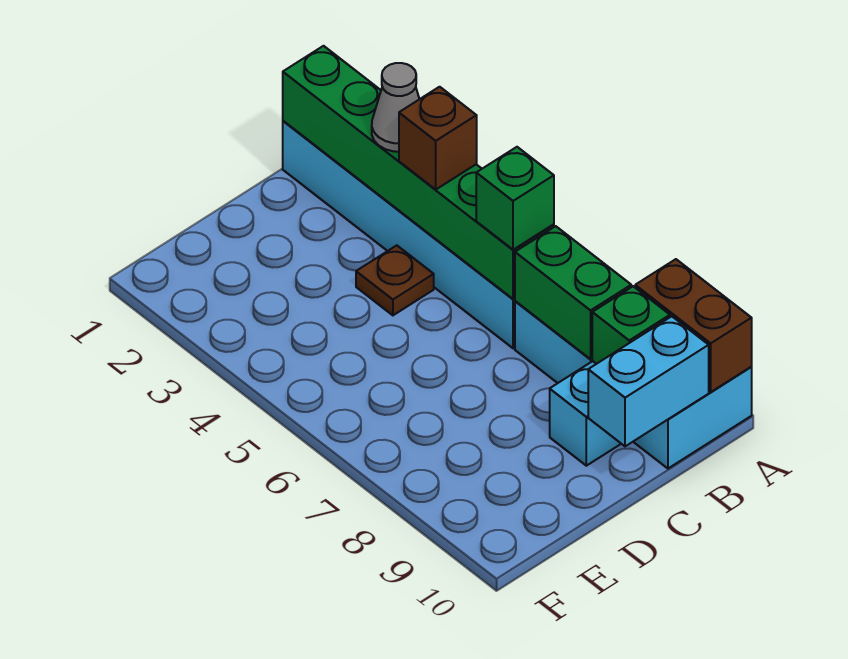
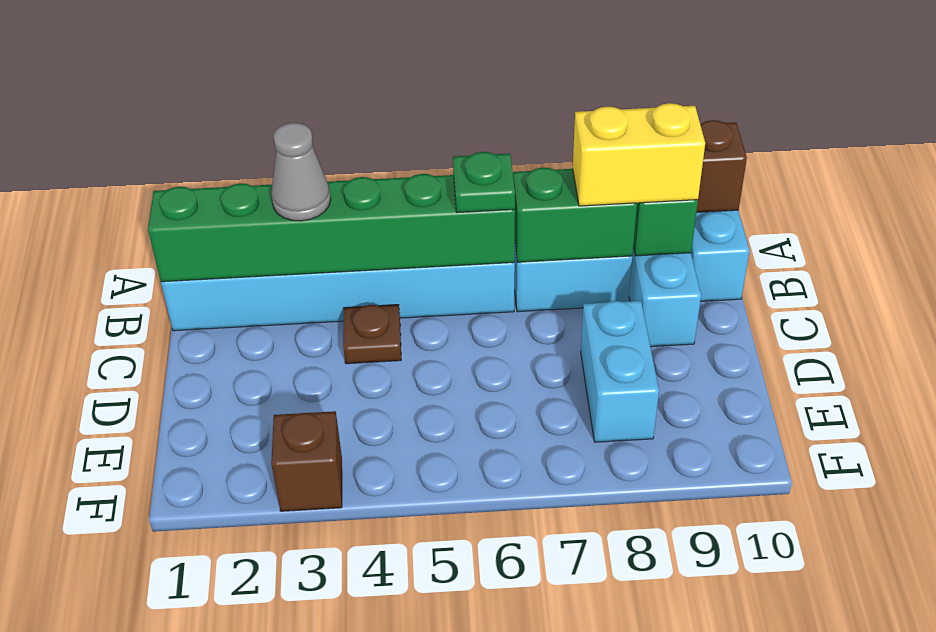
brown 1x1 brick [399,87,477,189] -> brown 1x1 brick moved to [271,411,342,511]
green 1x1 brick [476,147,554,250] -> green 1x1 plate [453,152,515,213]
none -> yellow 1x2 brick [573,103,705,206]
cyan 1x2 brick [588,316,709,446] -> cyan 1x2 brick moved to [581,301,659,442]

